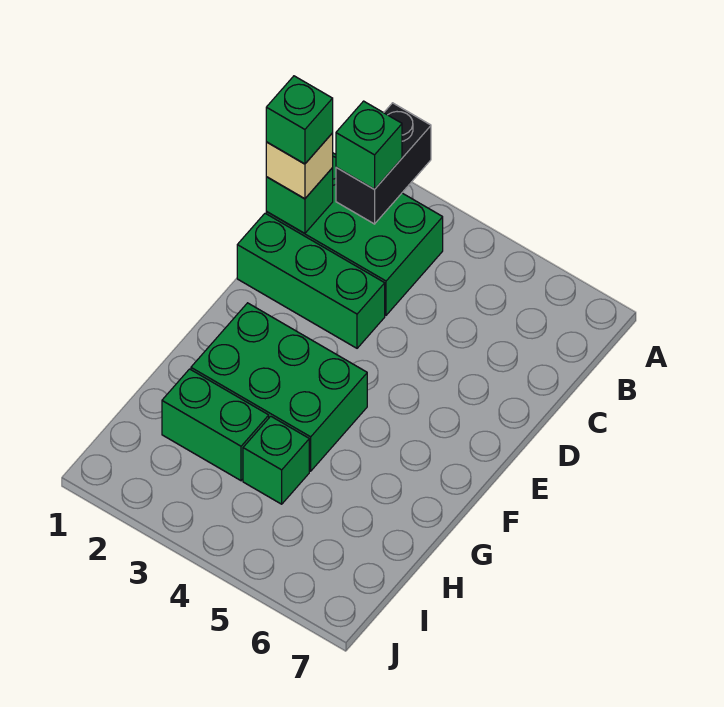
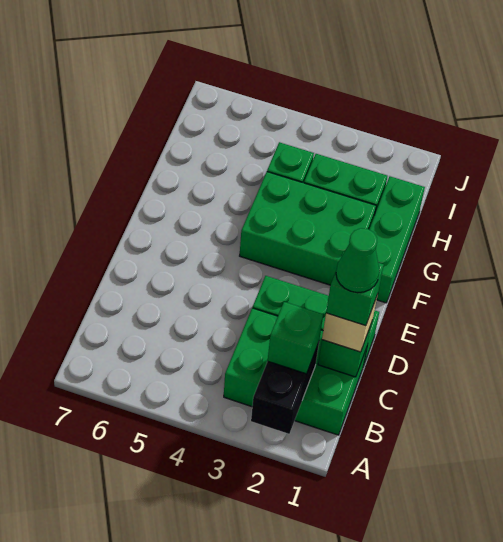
none -> green 1x1 cone [336,228,380,293]
none -> green 1x3 brick [369,176,425,303]

